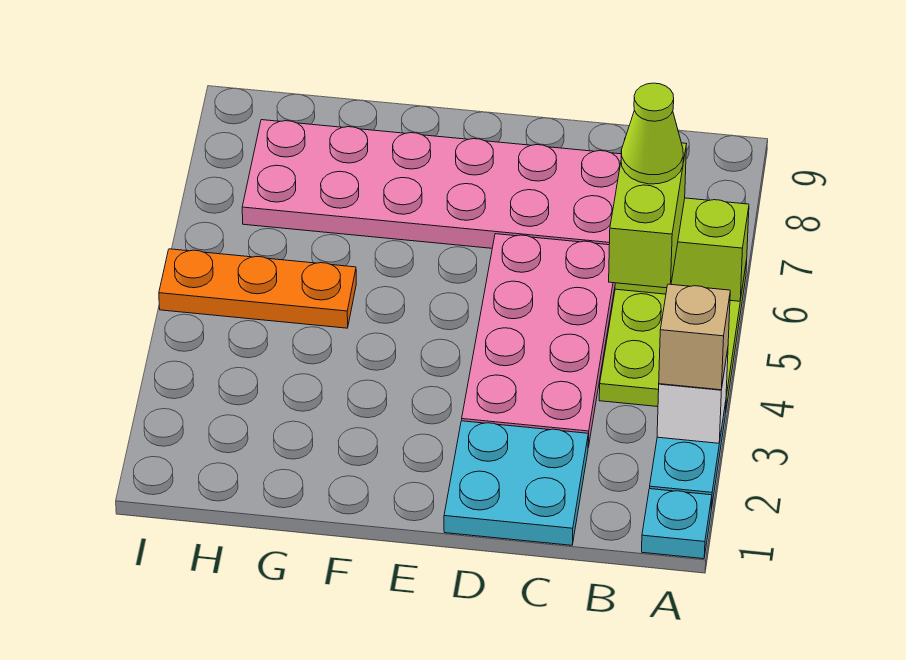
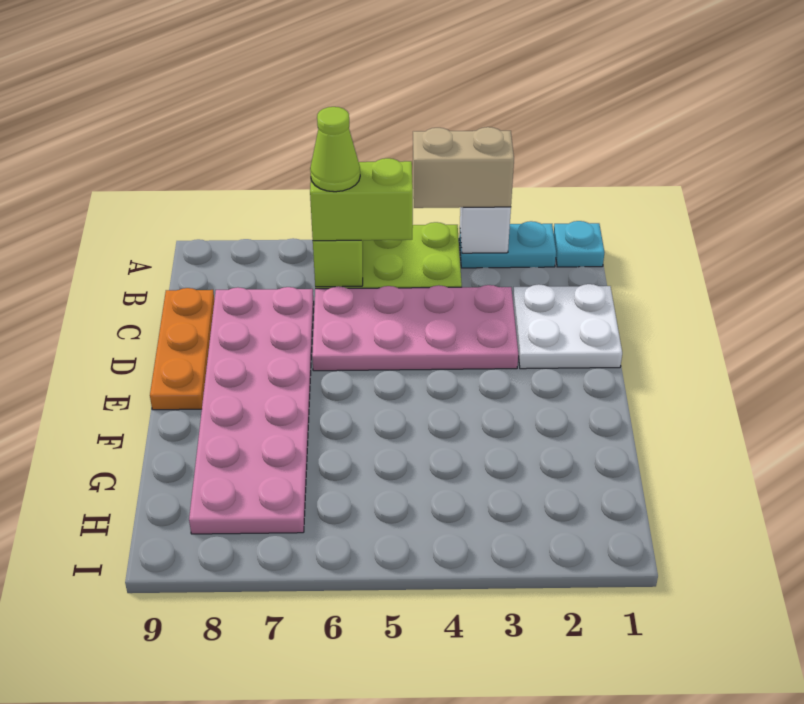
tan 1x1 brick [659,284,730,390] -> tan 1x2 brick [413,127,514,208]
cyan 2x2 plate [444,421,588,545] -> white 2x2 plate [513,284,622,369]
orange 1x3 plate [159,249,356,328] -> orange 1x3 plate moved to [150,288,214,410]

